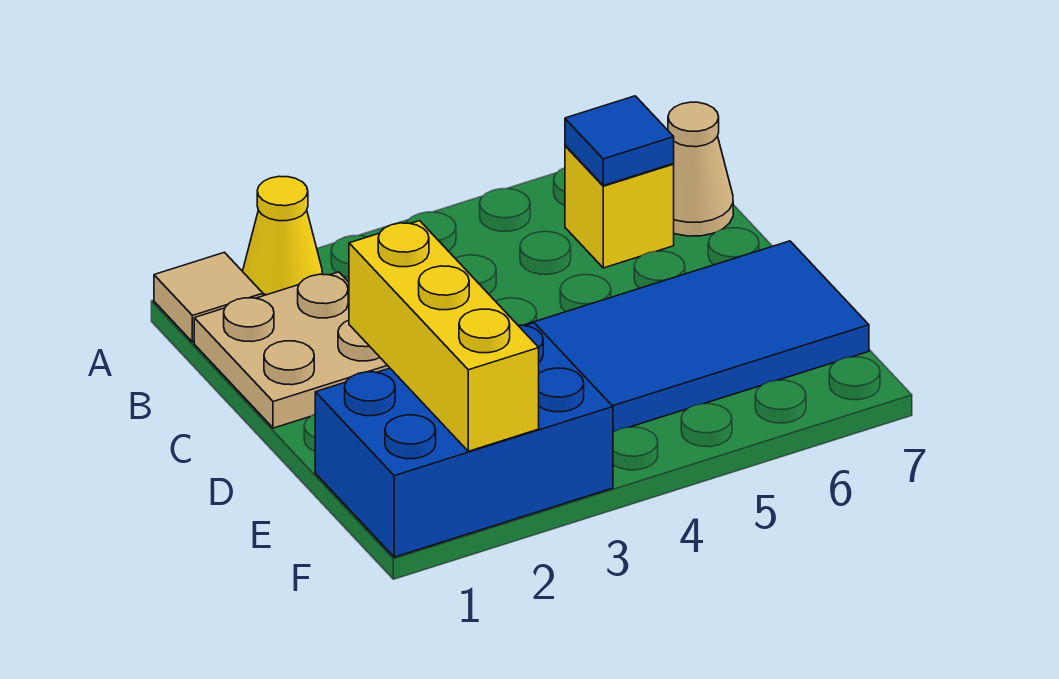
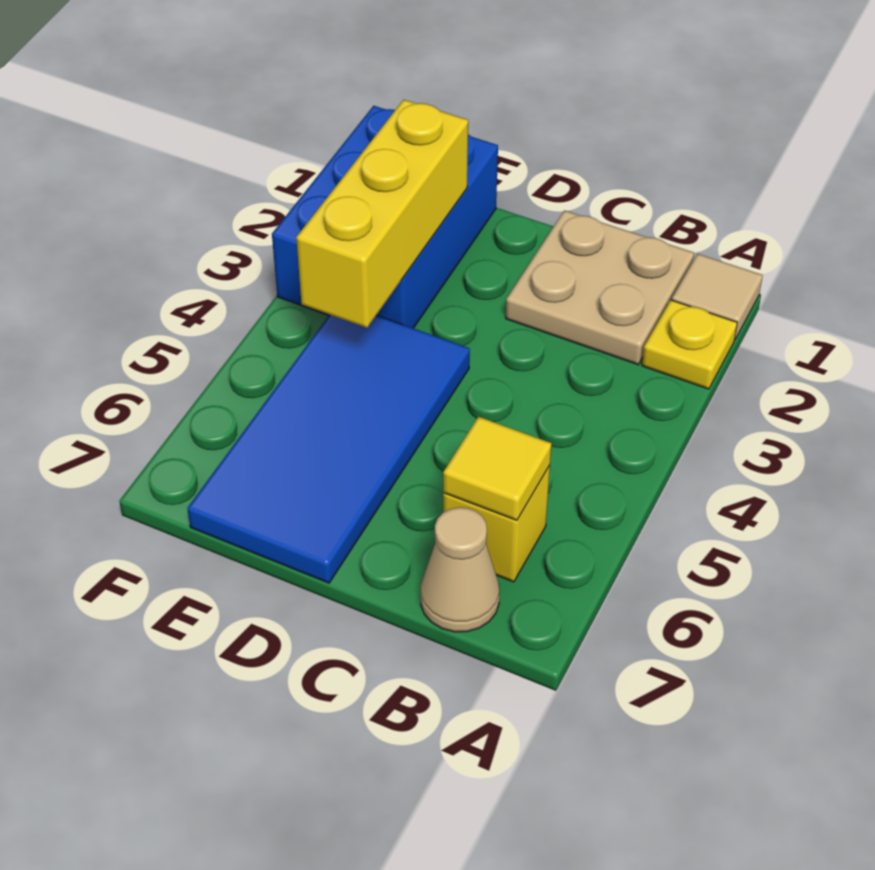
yellow 1x1 cone [243,176,322,296] -> yellow 1x1 plate [642,300,737,389]
blue 1x1 tile [565,96,674,186] -> yellow 1x1 tile [443,417,551,520]
yellow 1x3 brick [349,221,539,451] -> yellow 1x3 brick turned to [296,100,468,328]

